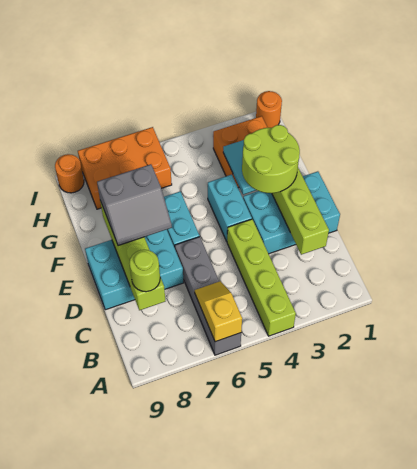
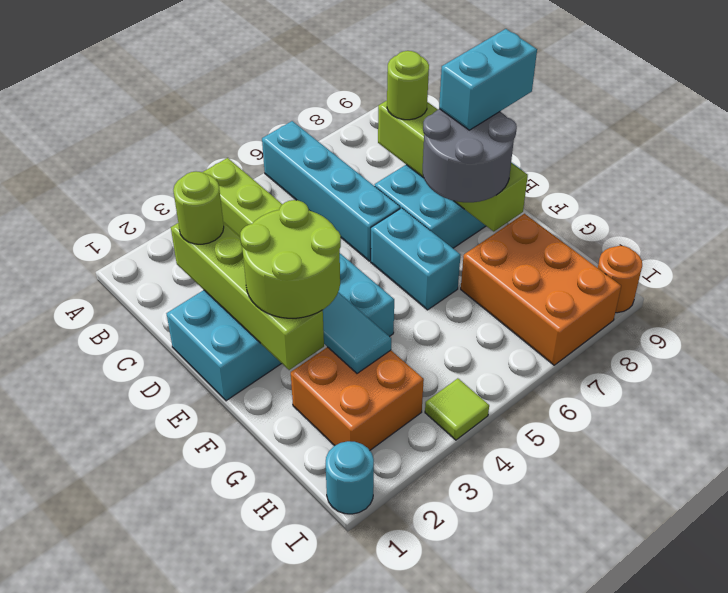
grey 1x4 brick [175,237,241,355] -> cyan 1x4 brick [262,121,400,261]
yellow 1x2 slope [195,281,242,342] -> none
none -> lime 1x1 round brick [173,171,224,244]
grey 2x2 slope [97,164,172,246] -> grey 2x2 round brick [423,109,517,202]
none -> cyan 1x2 brick [439,29,537,130]
orange 2x3 brick [78,127,172,209] -> orange 2x3 brick turned to [461,214,621,365]
orange 1x1 round brick [256,91,282,128] -> cyan 1x1 round brick [326,441,374,514]
none -> lime 1x1 tile [425,378,489,440]

